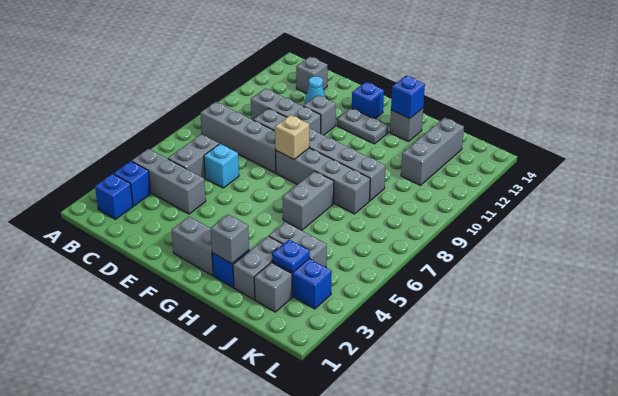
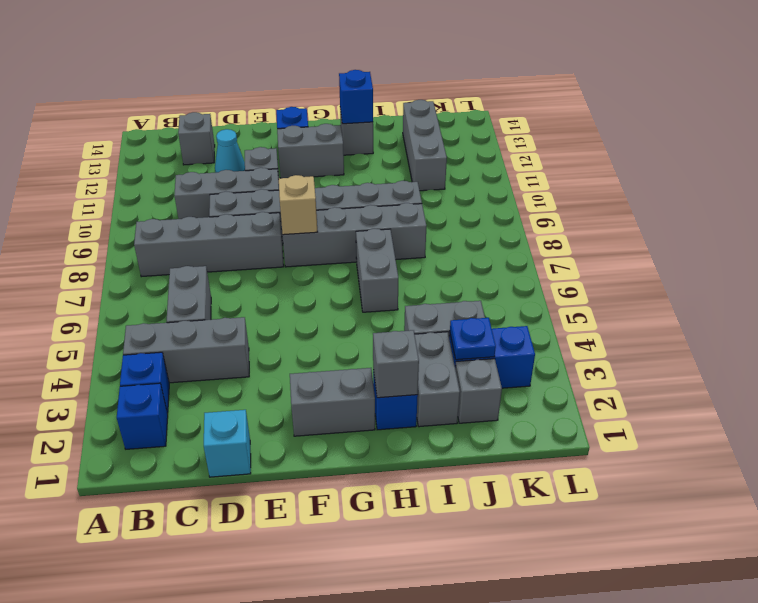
cyan 1x1 brick [204,144,239,188] -> cyan 1x1 brick moved to [204,410,251,477]
grey 1x2 plate [337,108,389,144] -> grey 1x2 brick [277,124,344,178]

